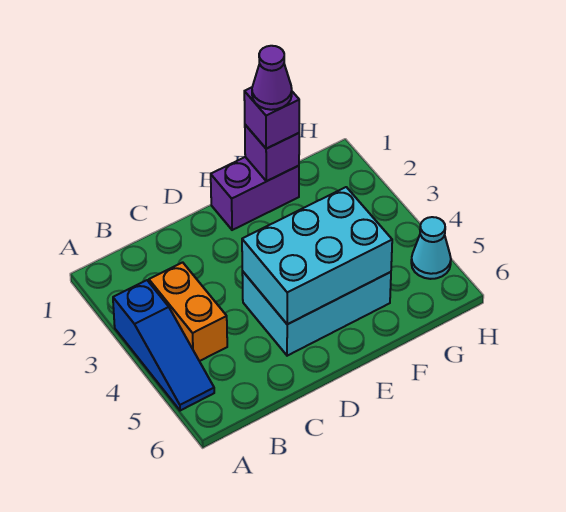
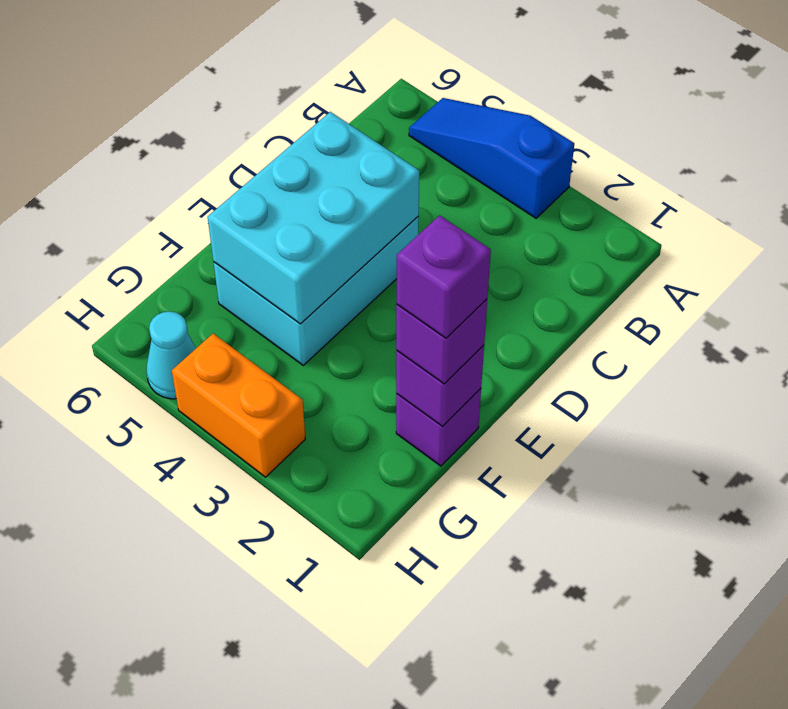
orange 1x2 brick [149,262,227,361] -> orange 1x2 brick moved to [172,334,305,477]
purple 1x2 brick [211,157,299,230] -> purple 1x1 brick [396,389,481,466]
purple 1x1 cone [252,46,292,110] -> purple 1x1 brick [396,215,491,338]

